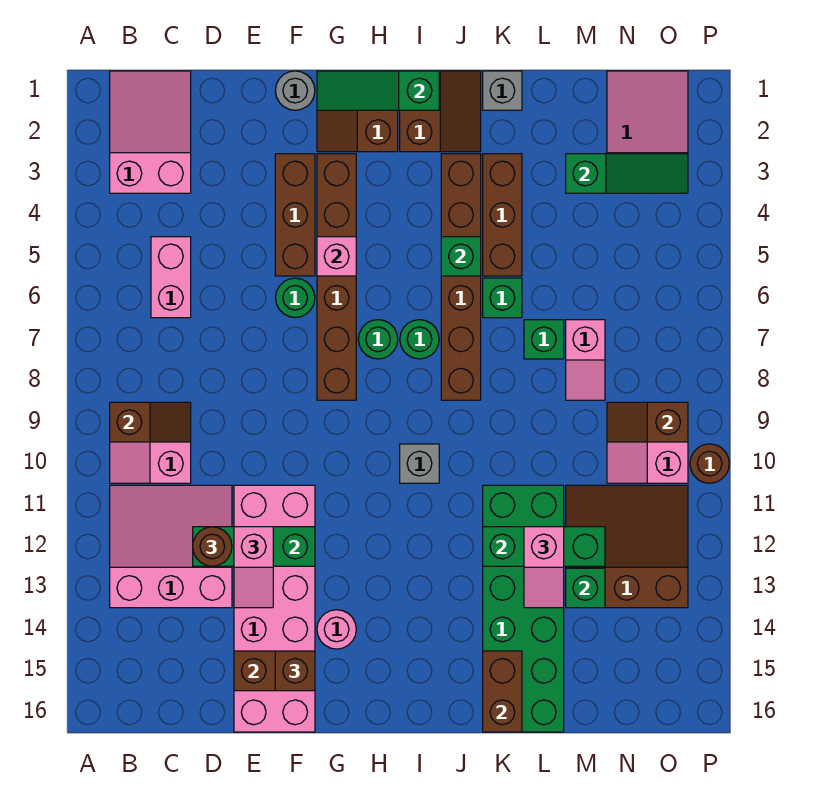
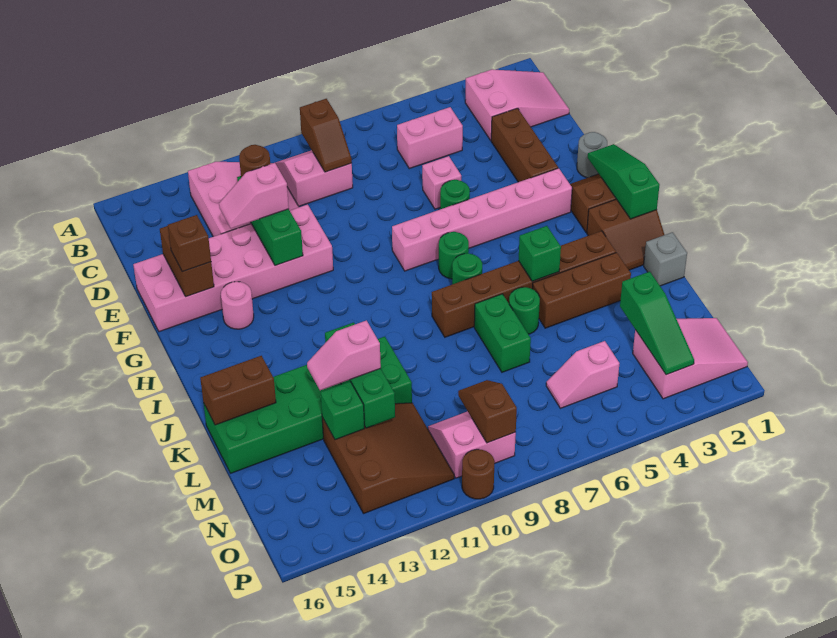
brown 1x3 brick [275,154,315,276] -> brown 1x3 brick turned to [491,108,558,182]
brown 1x6 brick [317,154,356,400] -> pink 1x6 brick [392,168,572,271]
pink 1x1 brick [317,237,356,276] -> pink 1x1 brick moved to [422,156,461,209]
grey 1x1 brick [400,444,439,483] -> none
green 1x1 brick [483,278,522,318] -> green 1x1 round brick [509,287,540,334]
green 1x1 brick [524,320,564,359] -> green 1x2 brick [474,294,531,372]
pink 1x2 slope [566,320,605,400] -> pink 1x2 slope moved to [546,341,620,408]

